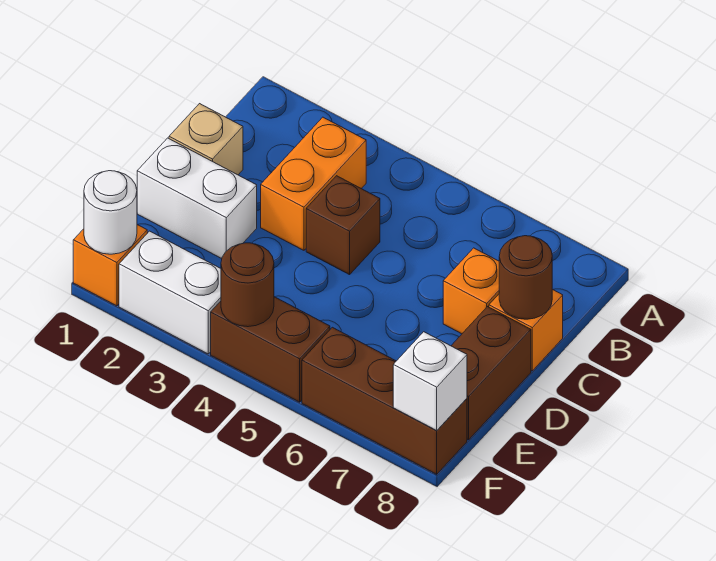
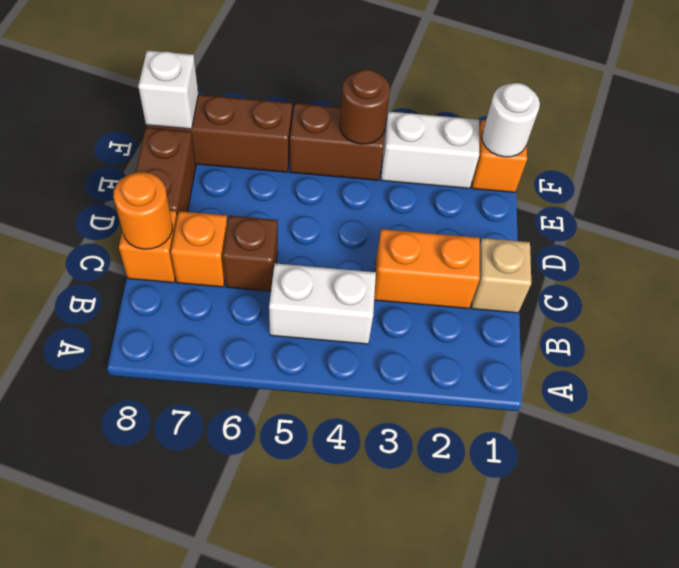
orange 1x2 brick [261,117,366,250] -> orange 1x2 brick turned to [374,229,480,309]
brown 1x1 brick [306,176,380,275] -> brown 1x1 brick moved to [223,216,278,291]
brown 1x1 round brick [499,236,552,319] -> orange 1x1 round brick [113,172,172,249]
white 1x2 brick [137,138,257,259] -> white 1x2 brick moved to [269,263,376,344]

